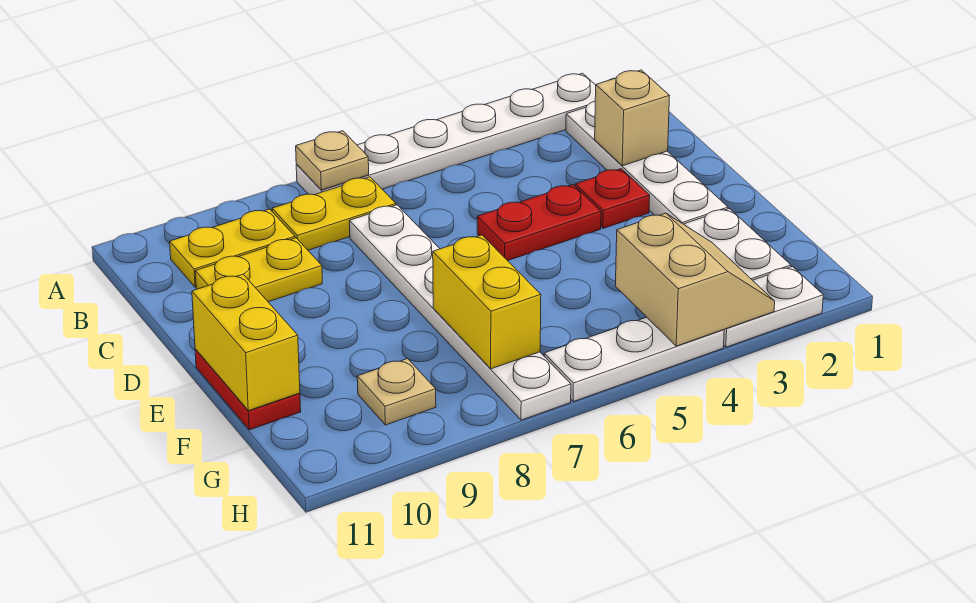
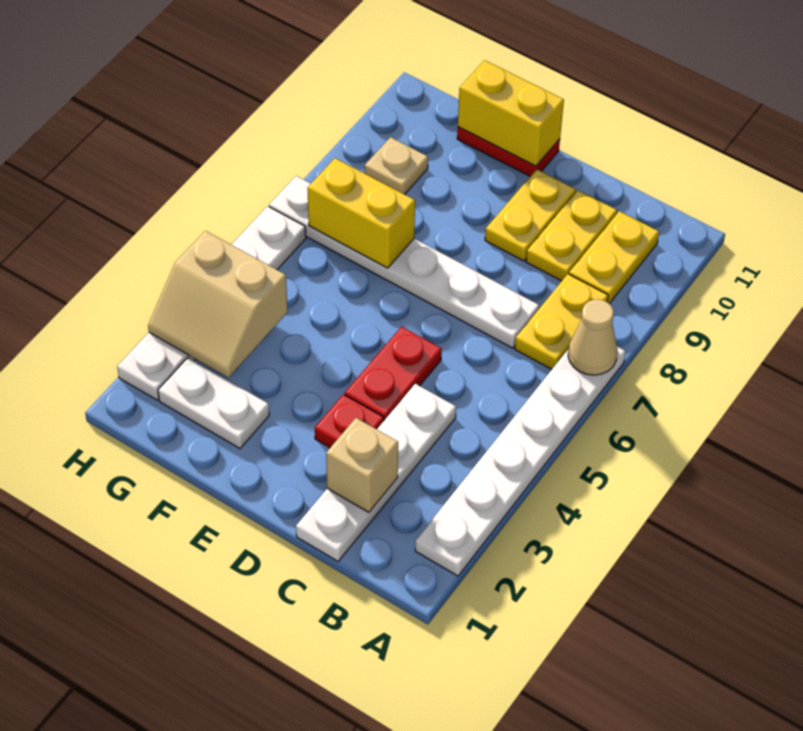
tan 1x1 plate [296,131,369,190] -> tan 1x1 cone [568,299,617,375]
white 1x4 plate [566,101,728,224] -> white 1x4 plate turned to [296,384,456,561]
none -> yellow 1x2 plate [485,169,576,261]

